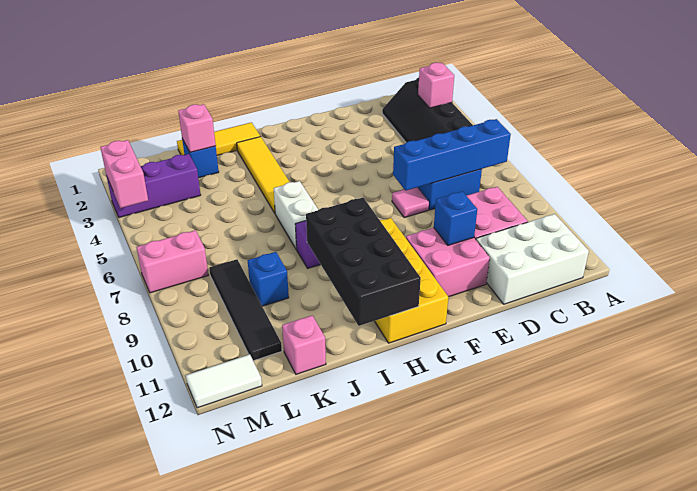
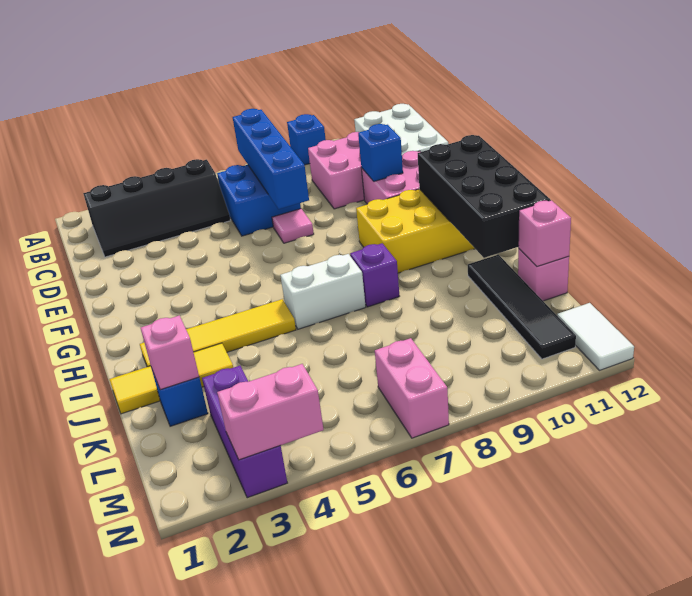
pink 1x1 brick [418,63,454,108] -> pink 1x1 brick moved to [518,200,571,266]
black 2x4 brick [306,198,421,326] -> black 2x4 brick turned to [418,135,550,258]
yellow 1x3 tile [177,122,260,155] -> yellow 1x3 tile turned to [110,343,233,414]
blue 1x1 brick [248,252,289,306] -> blue 1x1 brick moved to [287,114,326,165]
black 1x4 tile [209,259,282,361] -> black 1x4 tile turned to [468,255,576,359]

